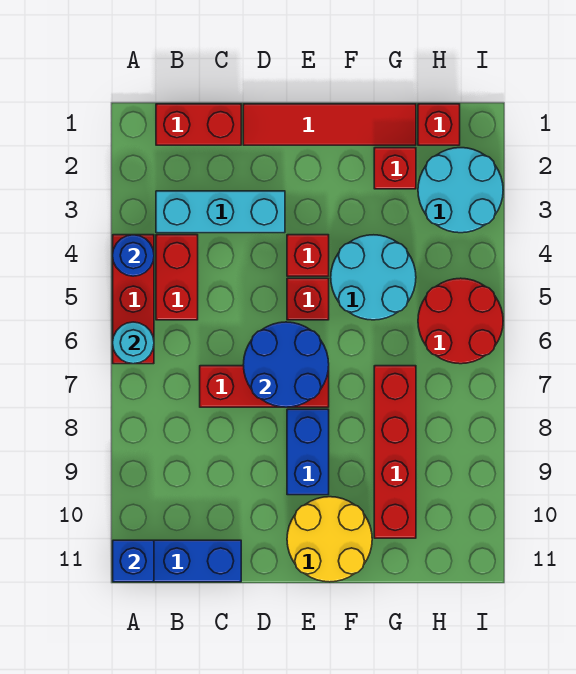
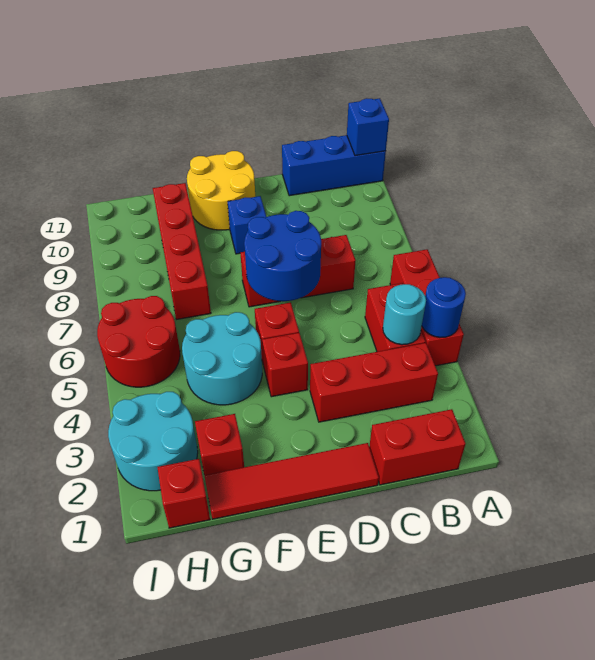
cyan 1x1 round brick [113,322,154,364] -> cyan 1x1 round brick moved to [383,284,426,345]
cyan 1x3 brick [156,191,285,233] -> red 1x3 brick [310,343,438,422]
blue 1x2 brick [287,409,329,495] -> blue 1x1 brick [228,196,266,254]

